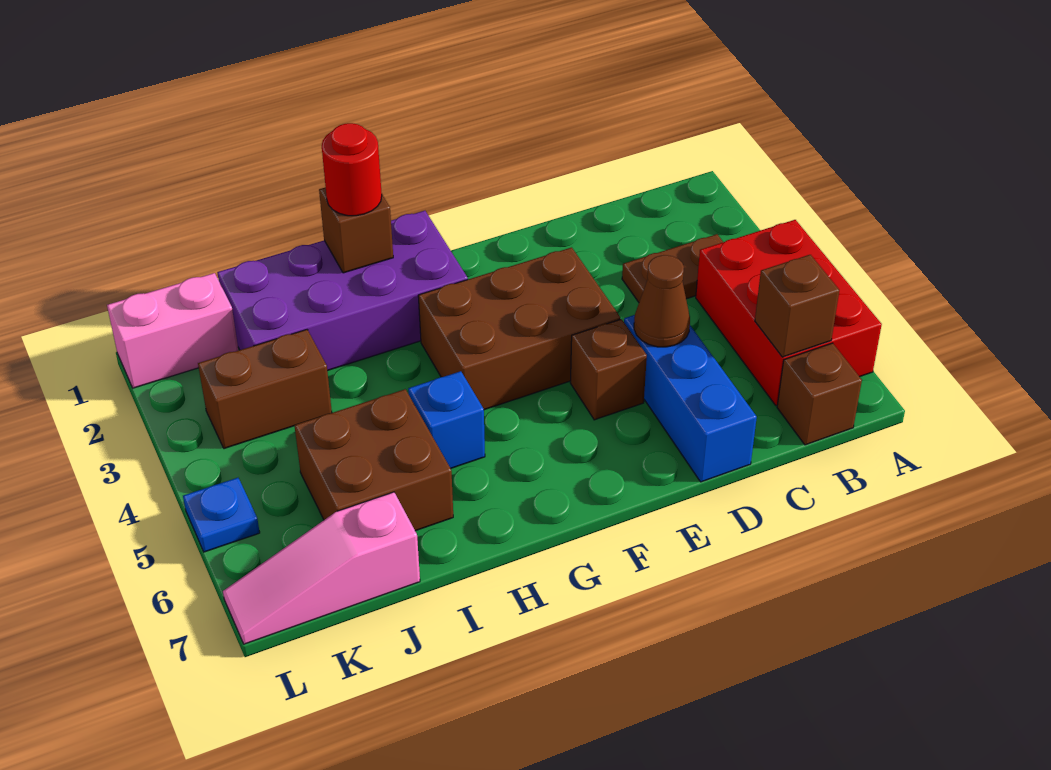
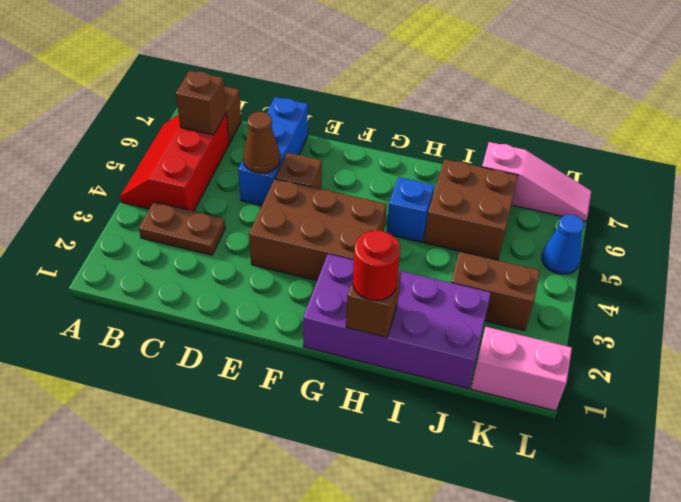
red 2x3 brick [696,220,882,406] -> red 2x3 slope [120,113,229,211]
blue 1x1 plate [183,478,260,552] -> blue 1x1 cone [542,214,584,274]

